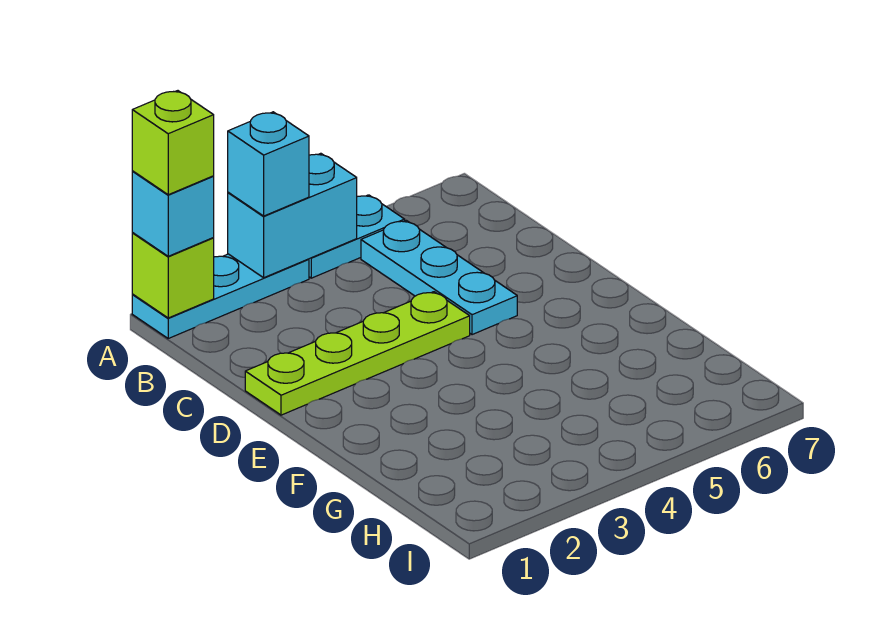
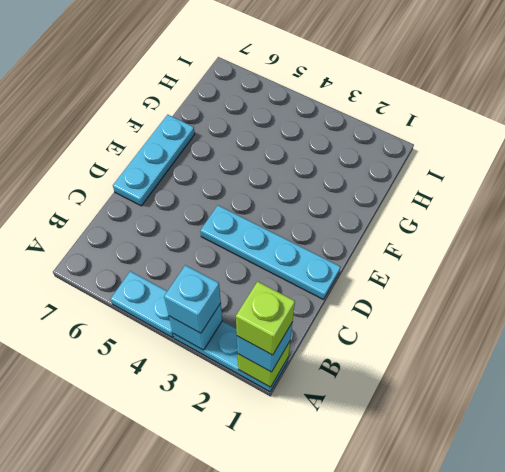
cyan 1x2 brick [228,153,357,278] -> cyan 1x1 brick [169,303,222,350]
cyan 1x3 plate [361,220,517,335] -> cyan 1x3 plate moved to [113,115,195,206]
lime 1x4 plate [245,292,470,415] -> cyan 1x4 plate [200,205,340,300]

